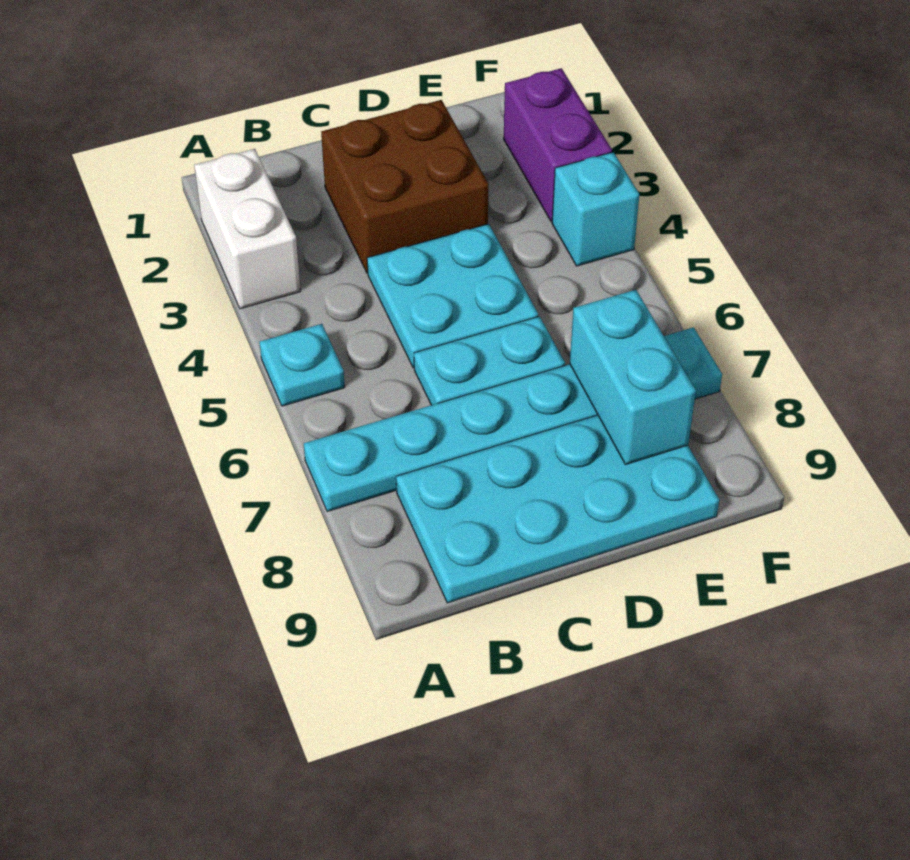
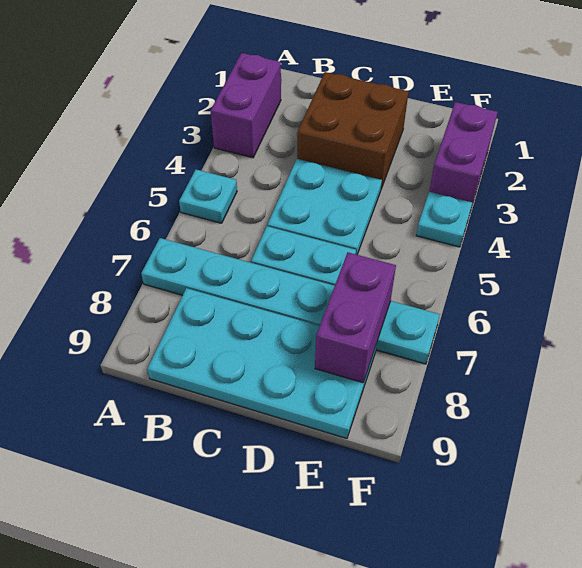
white 1x2 brick [194,149,301,309] -> purple 1x2 brick [211,53,281,158]
cyan 1x2 brick [570,290,696,465] -> purple 1x2 brick [315,252,396,383]
cyan 1x1 brick [552,152,639,266] -> cyan 1x1 plate [416,192,472,247]

